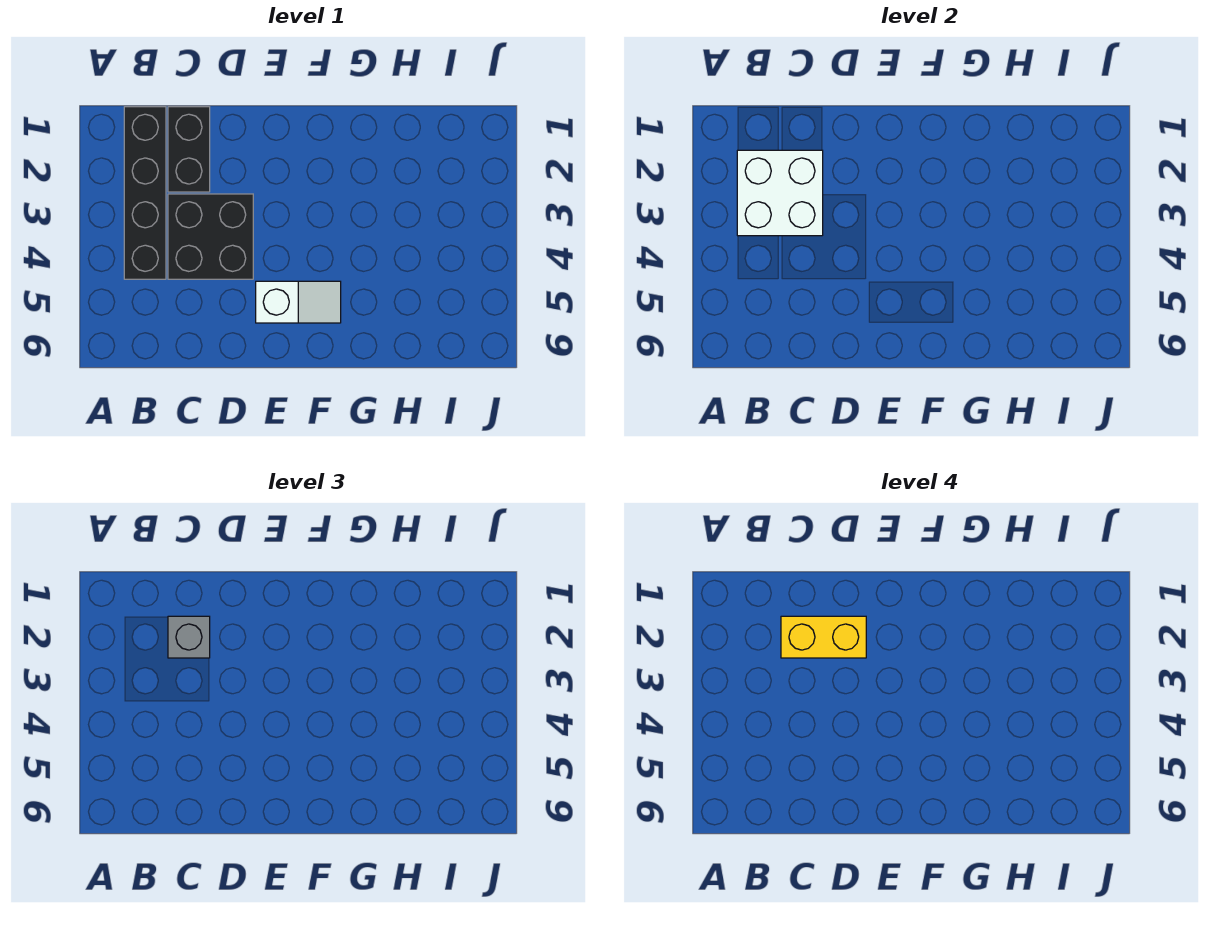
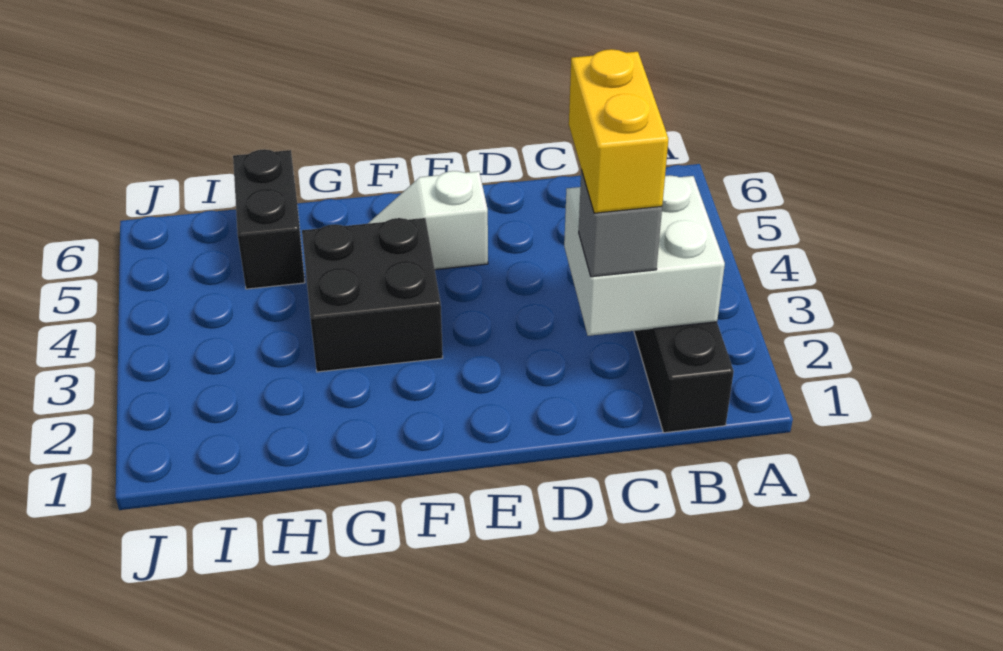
black 1x2 brick [168,107,210,192] -> black 1x2 brick moved to [233,149,305,289]
yellow 1x2 brick [781,616,866,658] -> yellow 1x2 brick turned to [569,49,668,213]
black 2x2 brick [168,194,253,279] -> black 2x2 brick moved to [302,218,443,372]

